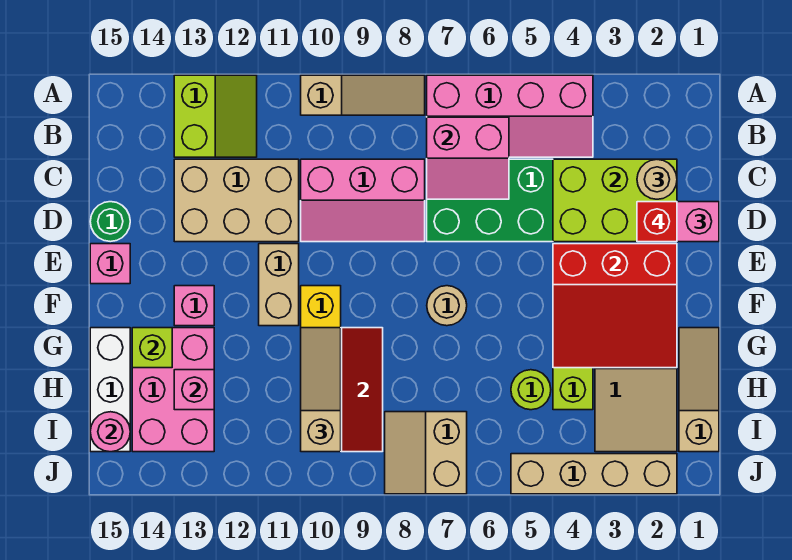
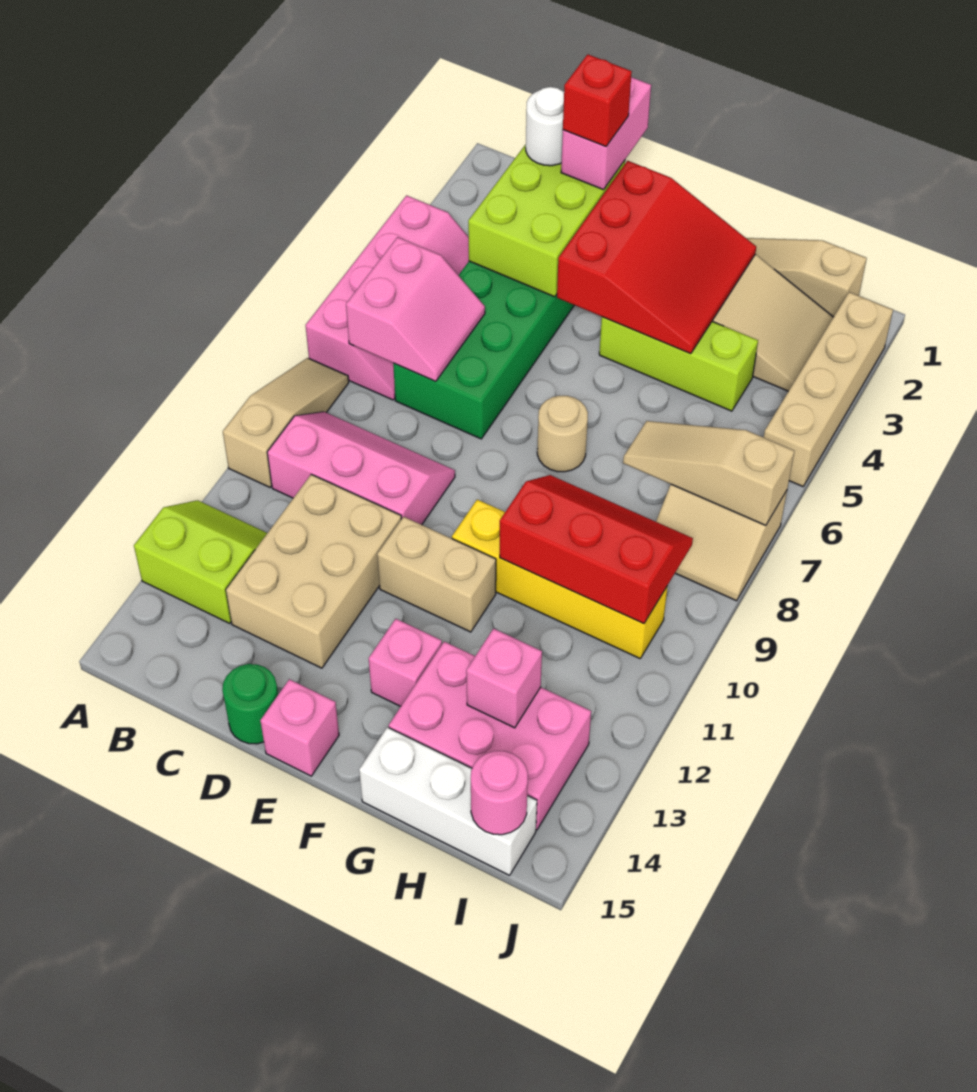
tan 1x1 round brick [637,159,677,199] -> white 1x1 round brick [526,87,564,166]
pink 2x3 slope [301,159,425,242] -> pink 2x3 slope turned to [267,412,455,525]
tan 1x3 slope [301,328,341,452] -> tan 1x3 slope moved to [623,421,794,525]
lime 1x1 brick [132,328,172,368] -> none
lime 1x1 round brick [511,370,551,410] -> none

